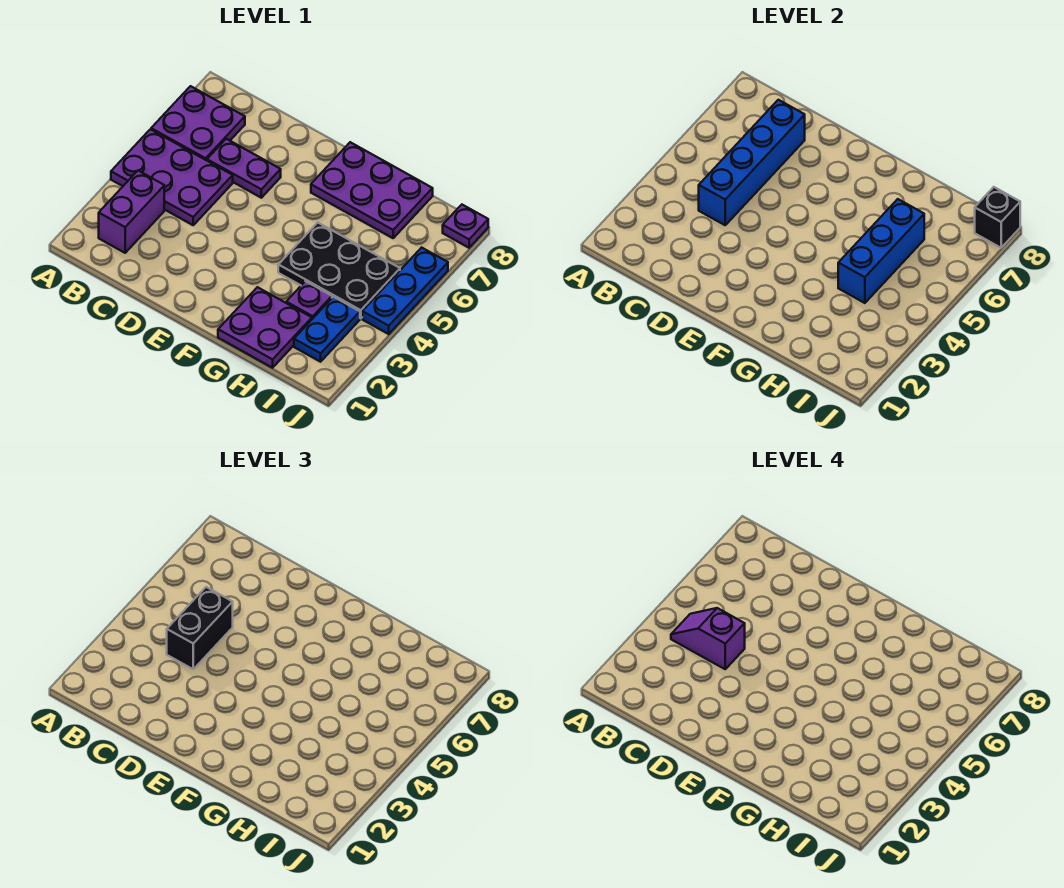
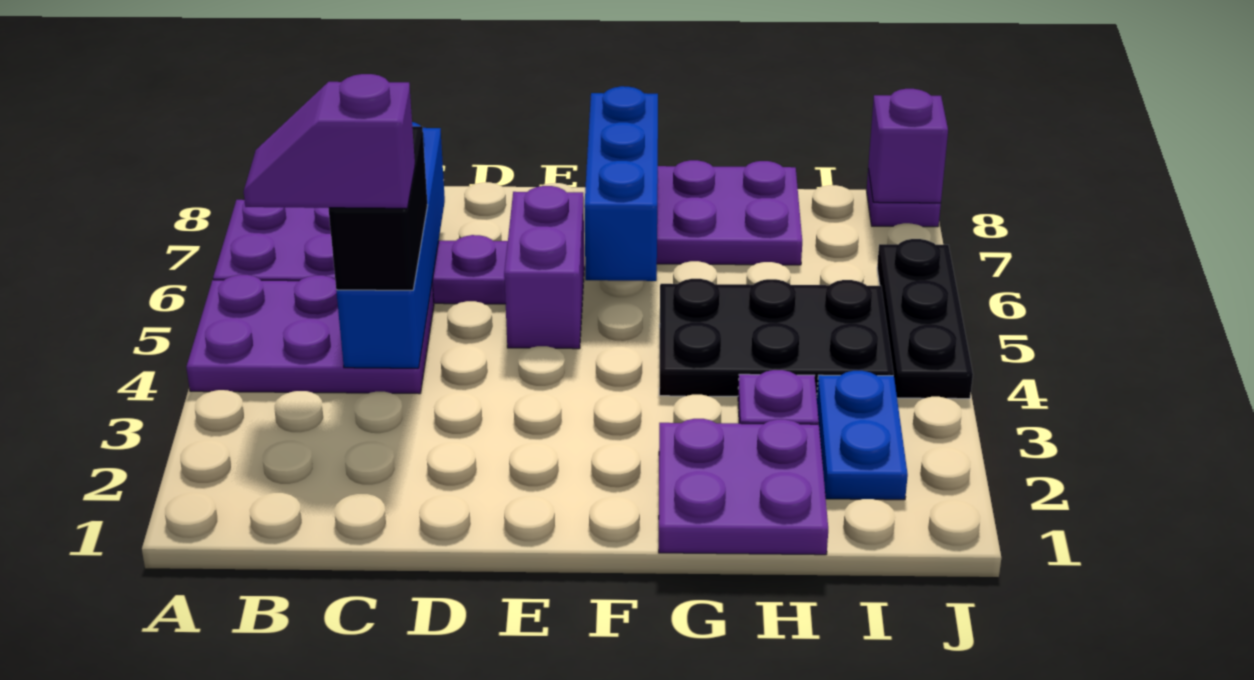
purple 1x2 brick [99,171,164,253] -> purple 1x2 brick moved to [504,186,584,349]
blue 1x3 brick [838,199,924,303] -> blue 1x3 brick moved to [584,86,658,281]
blue 1x3 plate [362,248,448,334] -> black 1x3 plate [877,239,973,399]
black 1x1 brick [975,187,1020,248] -> purple 1x1 brick [868,89,948,203]

